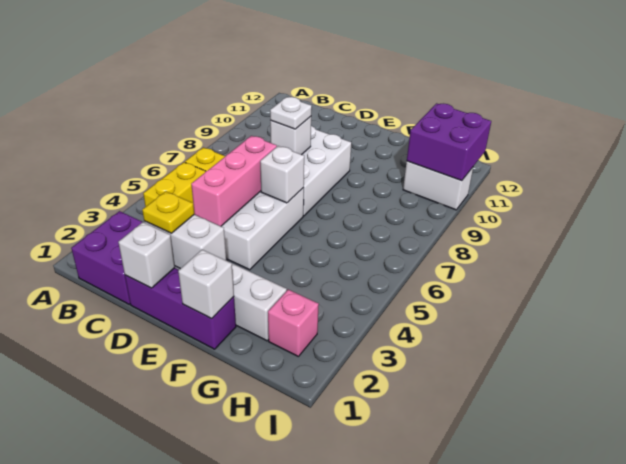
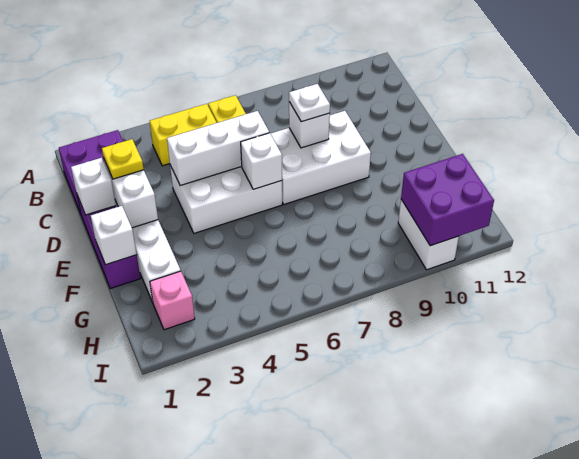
pink 1x3 brick [191,136,277,226] -> white 1x3 brick [167,111,269,186]

